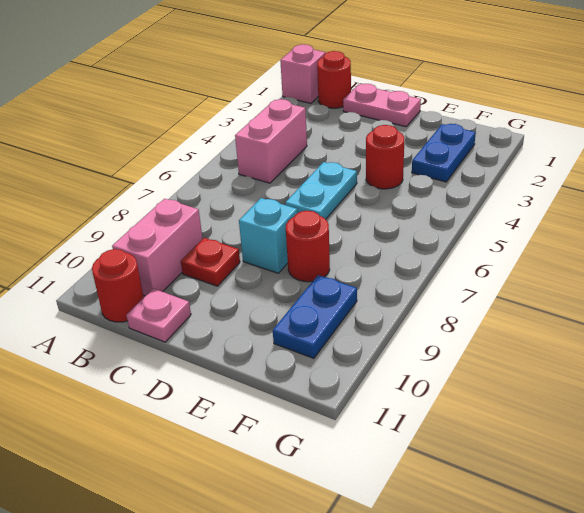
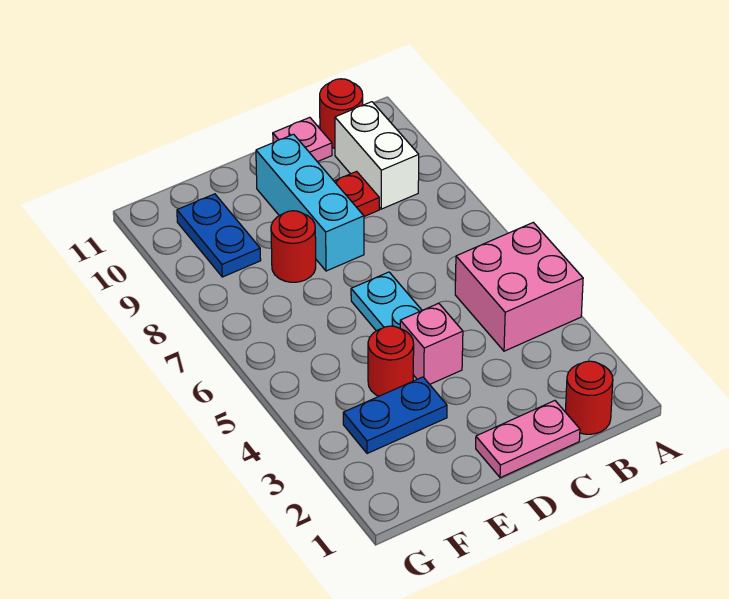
pink 1x1 brick [280,44,326,103] -> pink 1x1 brick moved to [400,303,463,384]
pink 1x2 brick [235,99,307,183] -> pink 2x2 brick [455,222,583,351]
pink 1x2 brick [112,199,203,296] -> white 1x2 brick [335,102,419,209]
cyan 1x1 brick [239,198,297,273] -> cyan 1x3 brick [256,134,364,271]
blue 1x2 plate [412,124,476,182] -> blue 1x2 plate turned to [343,377,447,454]

